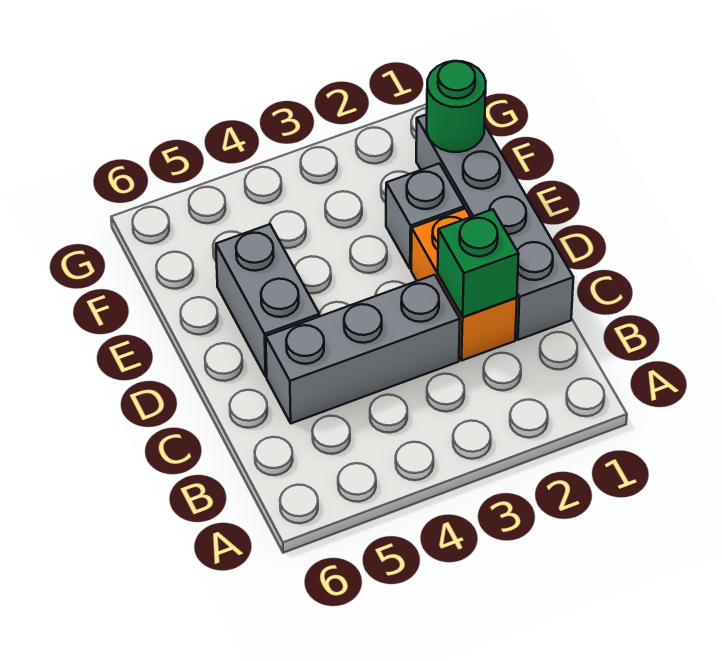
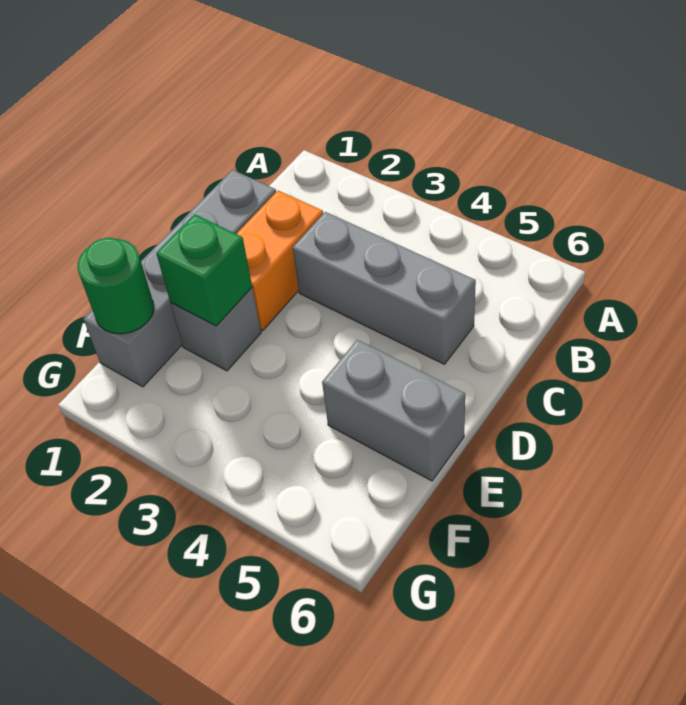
green 1x1 brick [438,209,519,317] -> green 1x1 brick moved to [156,214,252,326]
grey 1x2 brick [216,224,319,377] -> grey 1x2 brick turned to [322,340,465,481]

